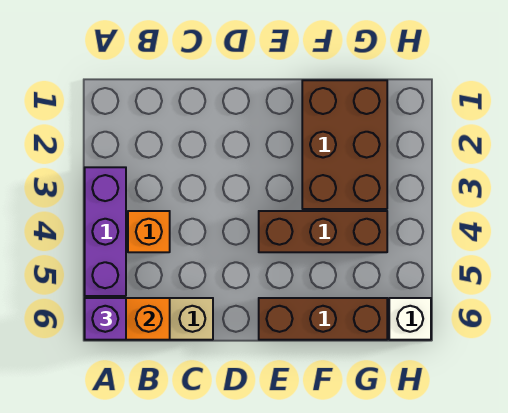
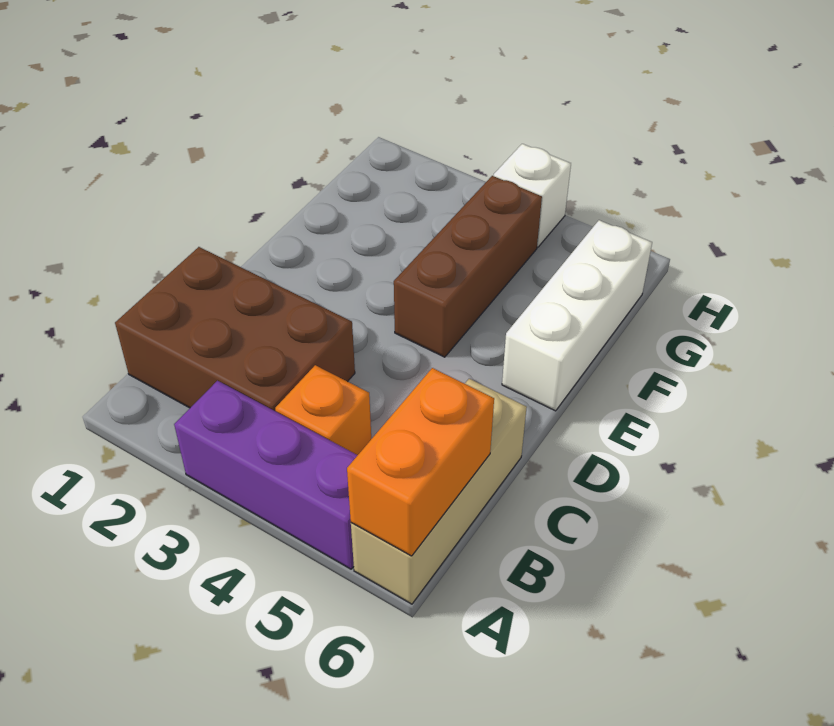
purple 1x1 brick [85,298,126,340] -> none
brown 1x3 brick [259,298,387,340] -> white 1x3 brick [502,220,652,411]
brown 2x3 brick [302,80,387,209] -> brown 2x3 brick moved to [115,247,355,411]
white 1x1 brick [389,298,431,340] -> white 1x1 brick moved to [494,144,571,247]

